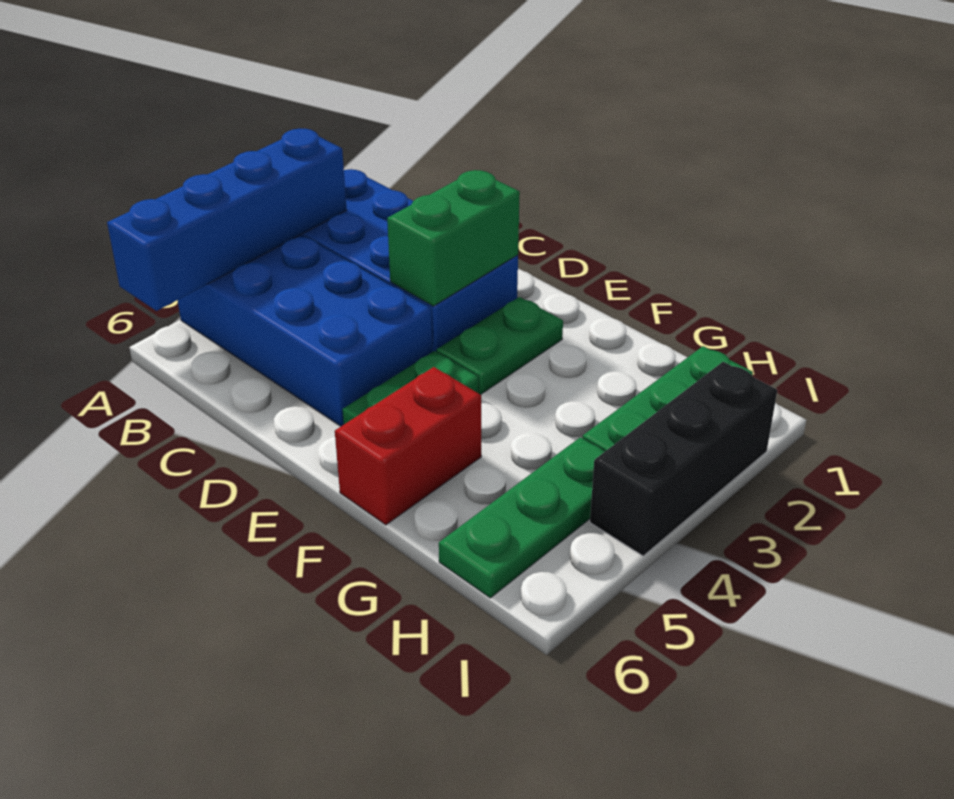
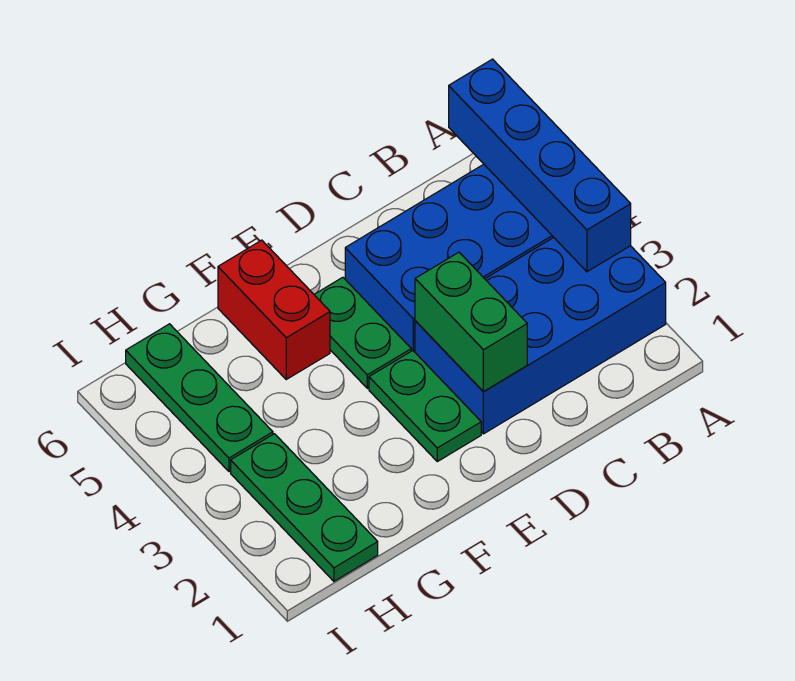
black 1x3 brick [590,362,777,556] -> none

